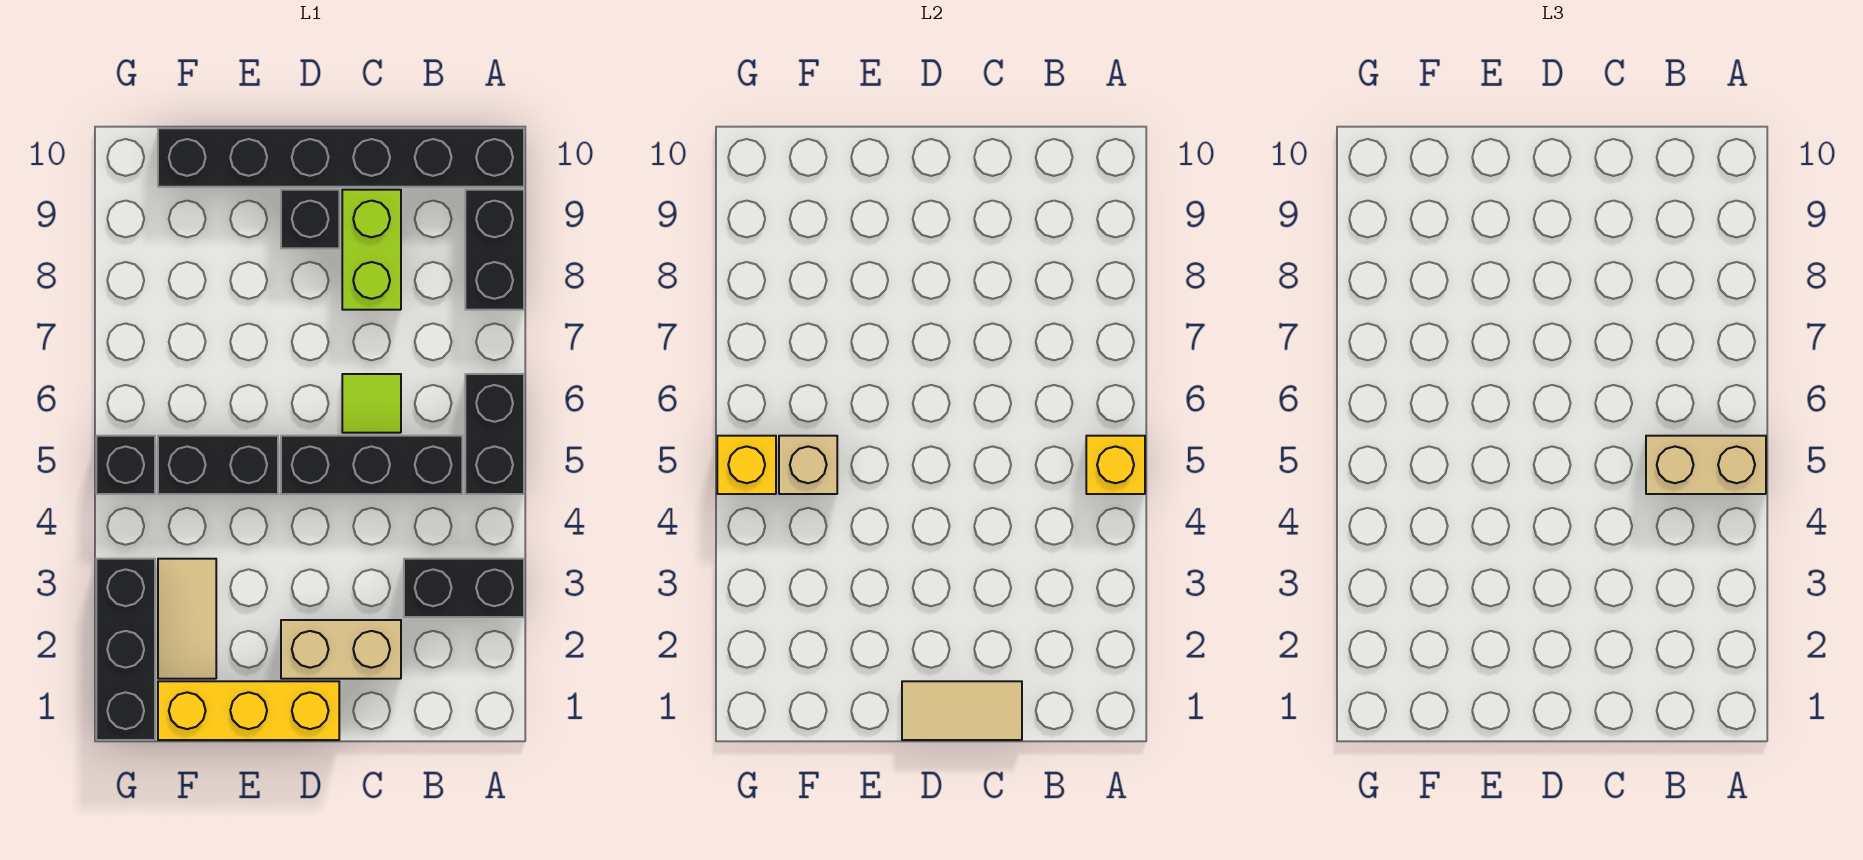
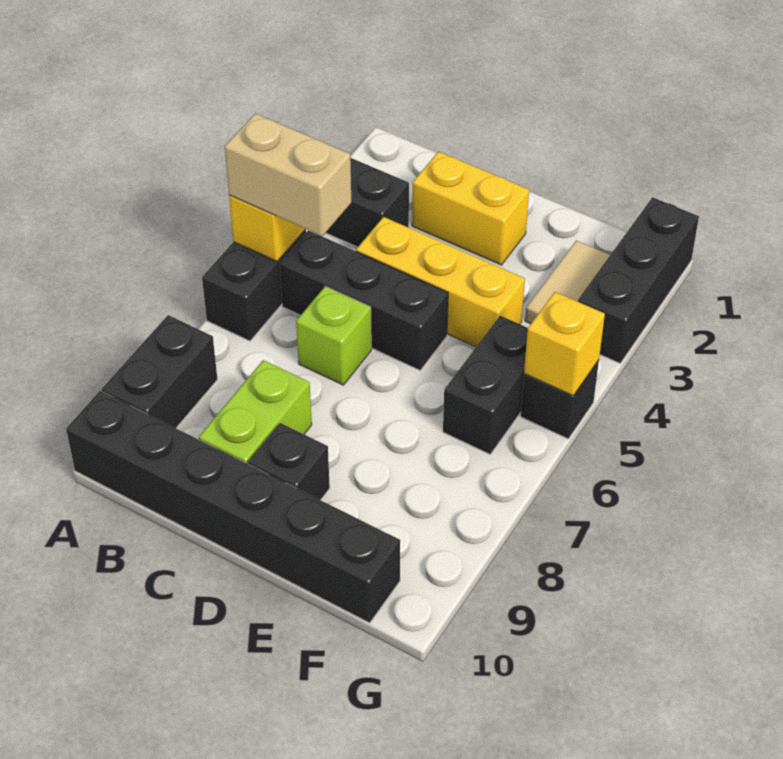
tan 1x2 tile [902,681,1022,740] -> none
tan 1x2 brick [281,620,401,679] -> yellow 1x2 brick [412,152,529,265]
lime 1x1 tile [342,374,401,433] -> lime 1x1 brick [296,286,371,385]
yellow 1x3 brick [158,681,339,740] -> yellow 1x3 brick moved to [356,217,525,347]
black 1x2 brick [158,436,278,494] -> black 1x2 brick turned to [443,316,528,454]
tan 1x1 brick [779,436,837,494] -> none

